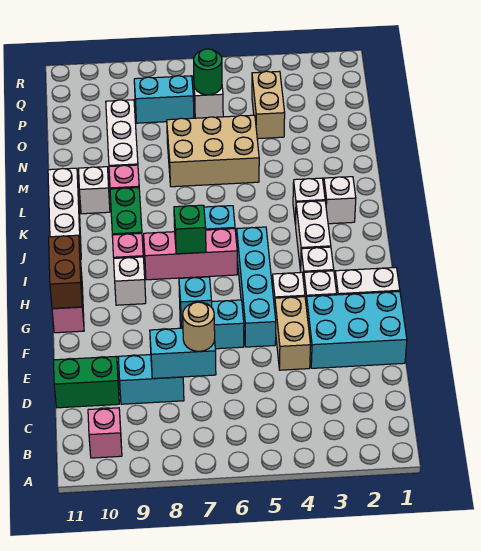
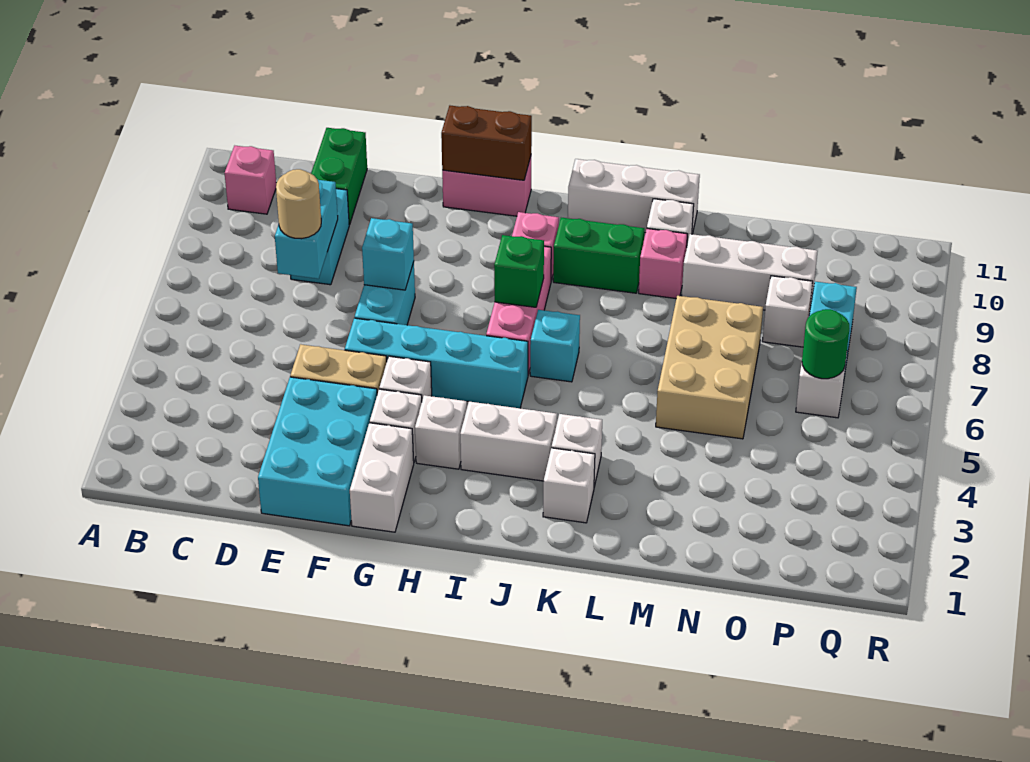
white 1x1 brick [114,257,146,305] -> white 1x1 brick moved to [762,276,813,347]
tan 1x2 brick [252,71,285,139] -> none

